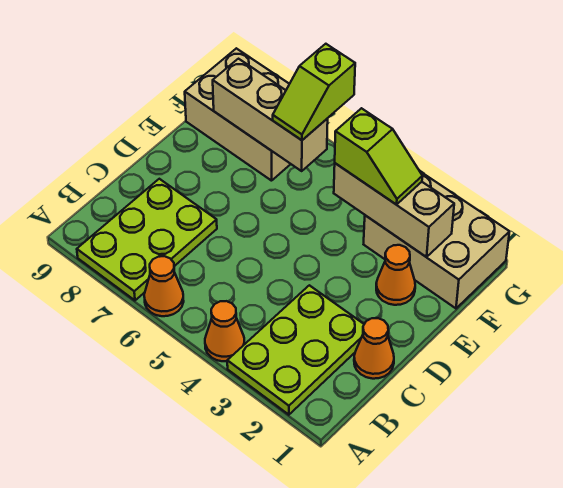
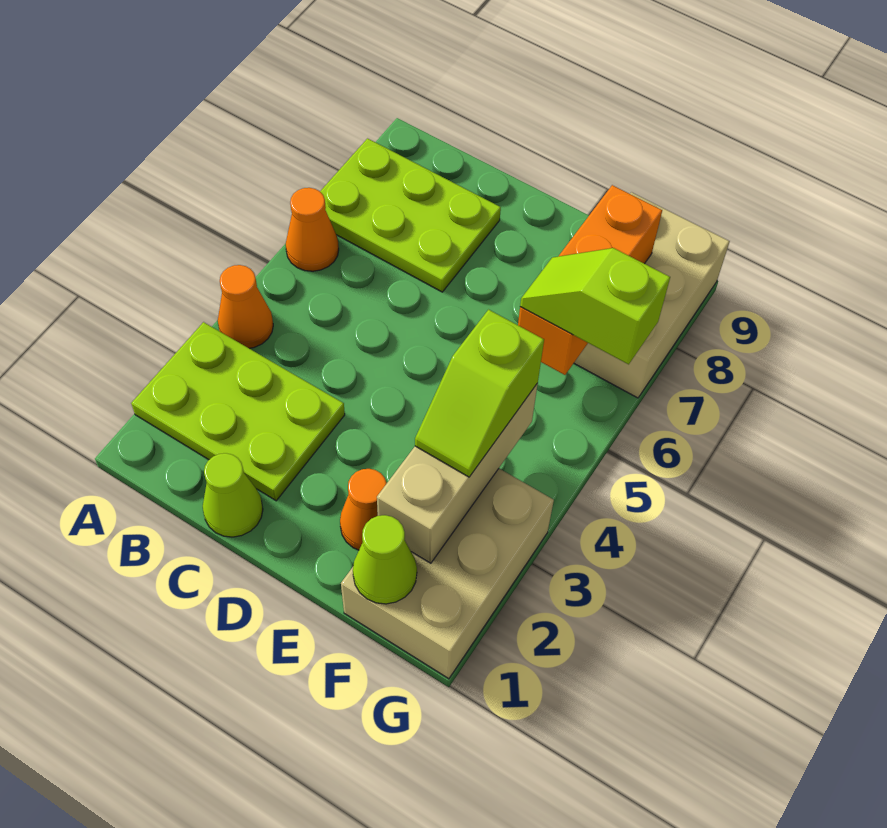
orange 1x1 cone [354,318,394,379] -> lime 1x1 cone [203,453,263,537]
none -> lime 1x1 cone [353,515,417,604]
tan 1x3 brick [213,59,328,171] -> orange 1x3 brick [518,185,662,375]

